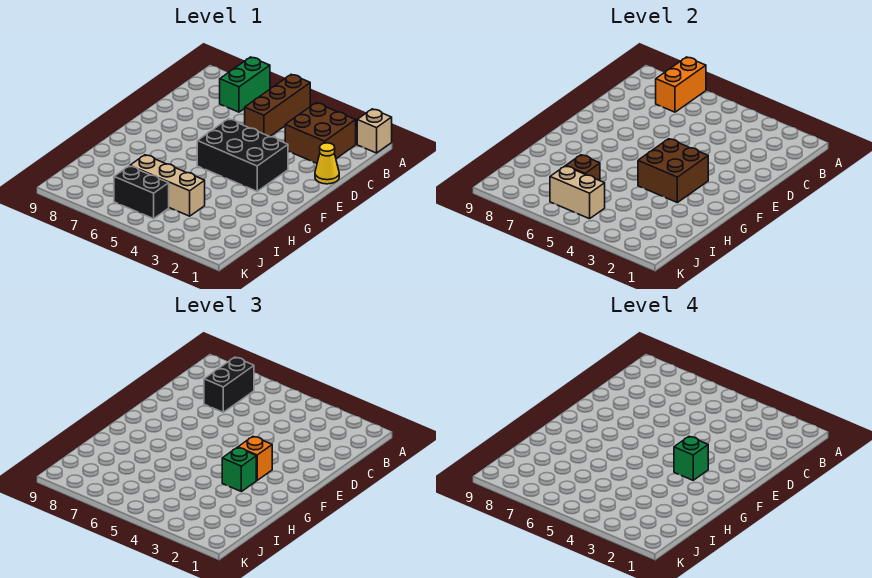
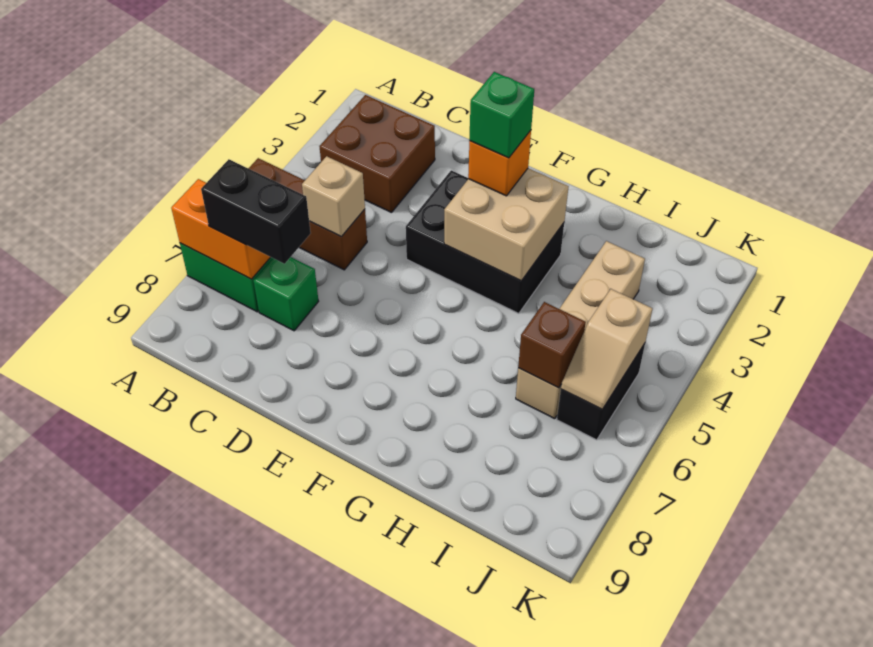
tan 1x1 brick [357,109,392,153] -> tan 1x1 brick moved to [302,156,365,237]
yellow 1x1 cone [315,143,339,184] -> none
black 2x3 brick [197,119,288,191] -> black 2x3 brick turned to [406,170,564,313]
brown 2x2 brick [638,139,708,203] -> tan 2x2 brick [444,168,569,281]
green 1x1 brick [222,448,256,492] -> green 1x1 brick moved to [254,257,319,331]
tan 1x3 brick [130,155,205,216] -> tan 1x4 brick [516,241,645,419]
tan 1x2 brick [550,166,605,219] -> tan 1x2 slope [561,289,653,409]

